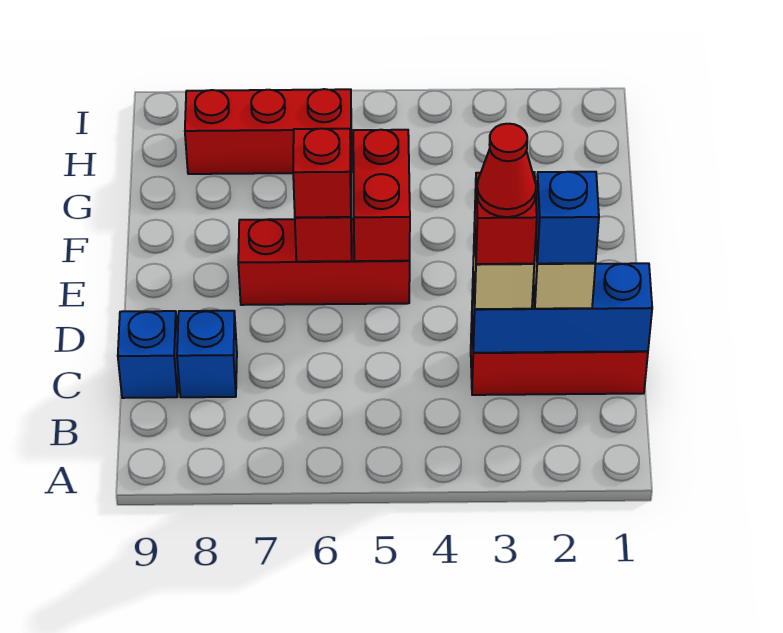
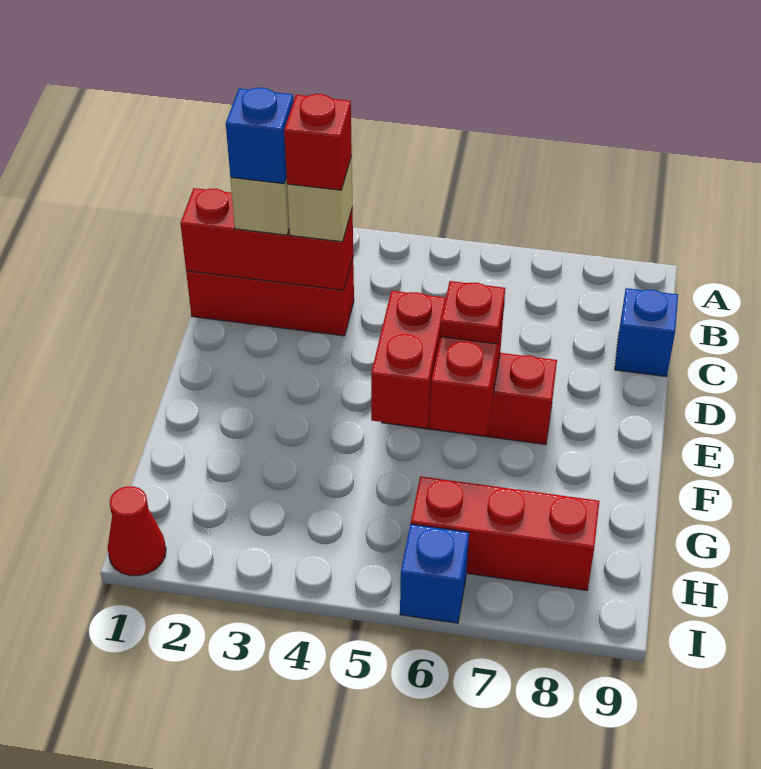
blue 1x3 brick [472,263,652,353] -> red 1x3 brick [180,188,353,290]
red 1x1 cone [477,124,536,217] -> red 1x1 cone moved to [107,486,166,576]
blue 1x1 brick [177,311,237,397] -> blue 1x1 brick moved to [400,524,469,623]
red 1x1 brick [293,128,351,217] -> red 1x1 plate [441,281,505,344]

